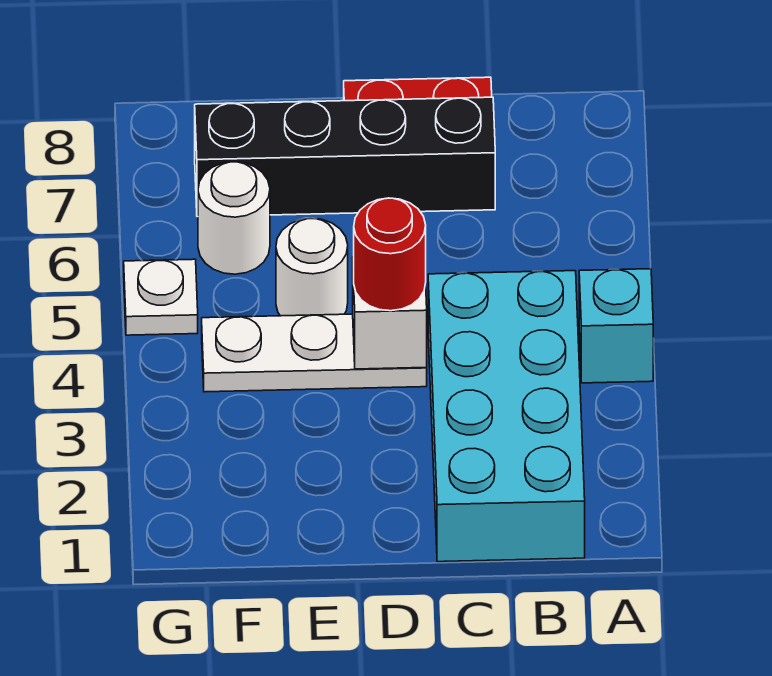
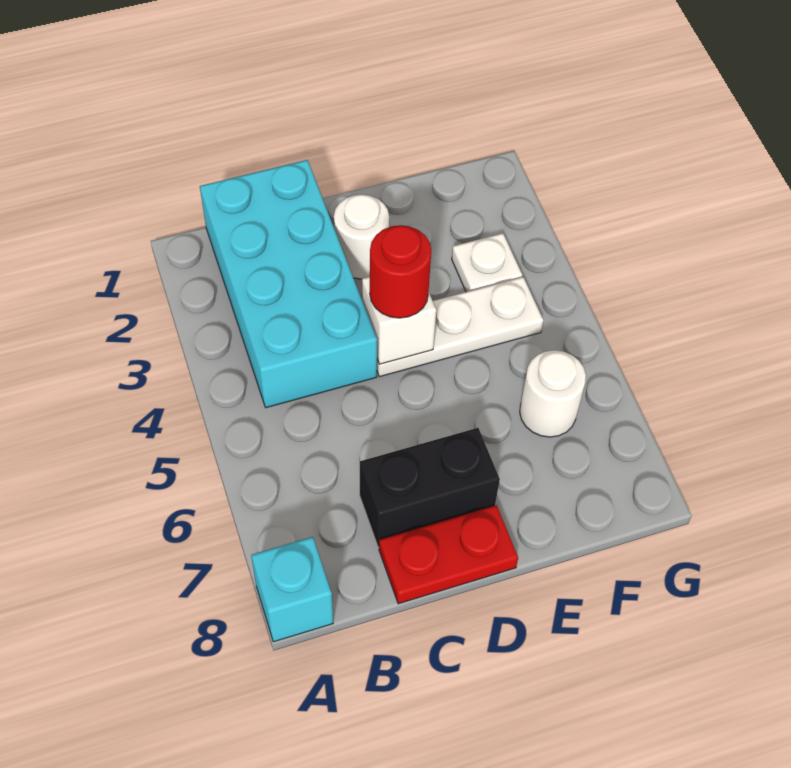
cyan 1x1 brick [579,269,653,383] -> cyan 1x1 brick moved to [251,537,333,642]
black 1x4 brick [195,97,495,217] -> black 1x2 brick [360,428,500,547]
white 1x1 round brick [276,218,348,316] -> white 1x1 round brick moved to [334,194,389,279]
white 1x1 plate [124,259,198,335] -> white 1x1 plate moved to [452,233,522,292]

